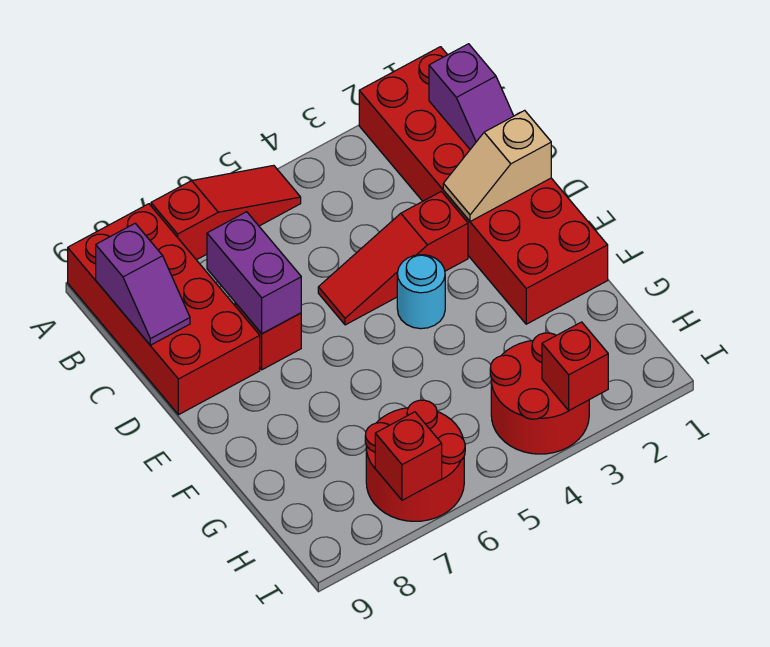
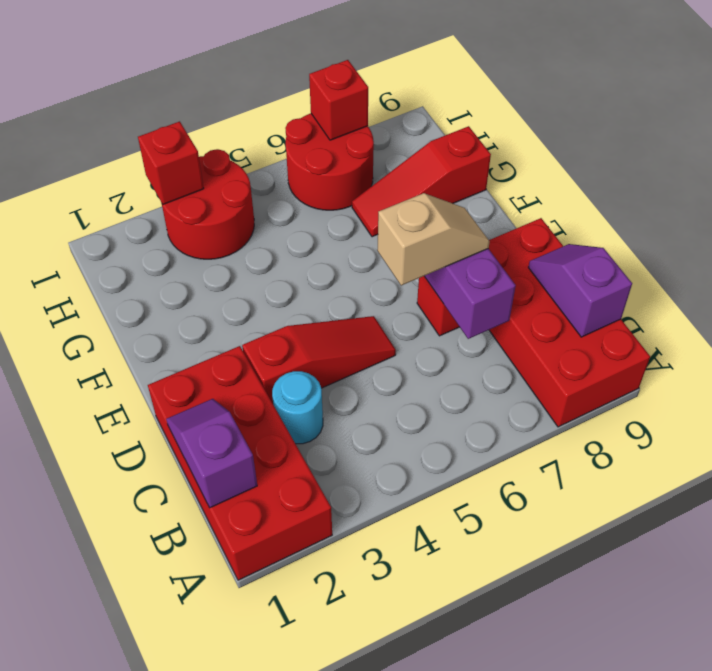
red 2x6 brick [359,47,608,324] -> red 2x4 brick [148,346,332,580]
red 1x3 slope [151,165,301,260] -> red 1x3 slope moved to [352,126,491,237]
tan 1x2 slope [443,110,551,221] -> tan 1x2 slope moved to [377,193,490,286]
cyan 1x1 round brick [397,255,445,329] -> cyan 1x1 round brick moved to [272,371,323,444]

